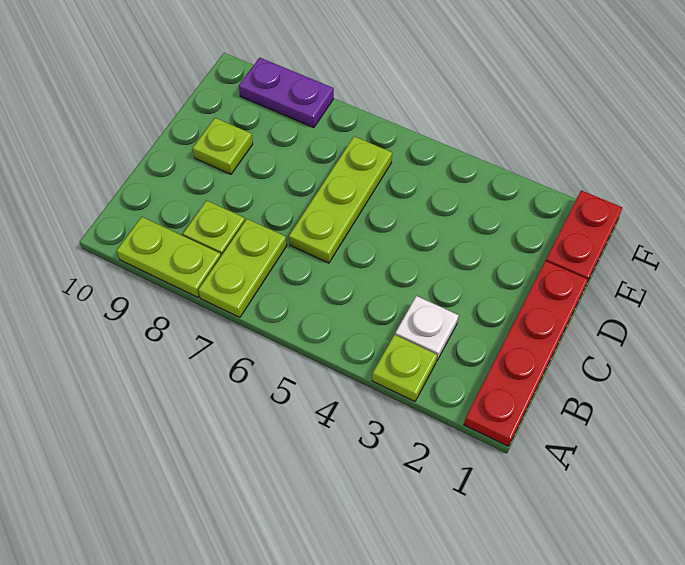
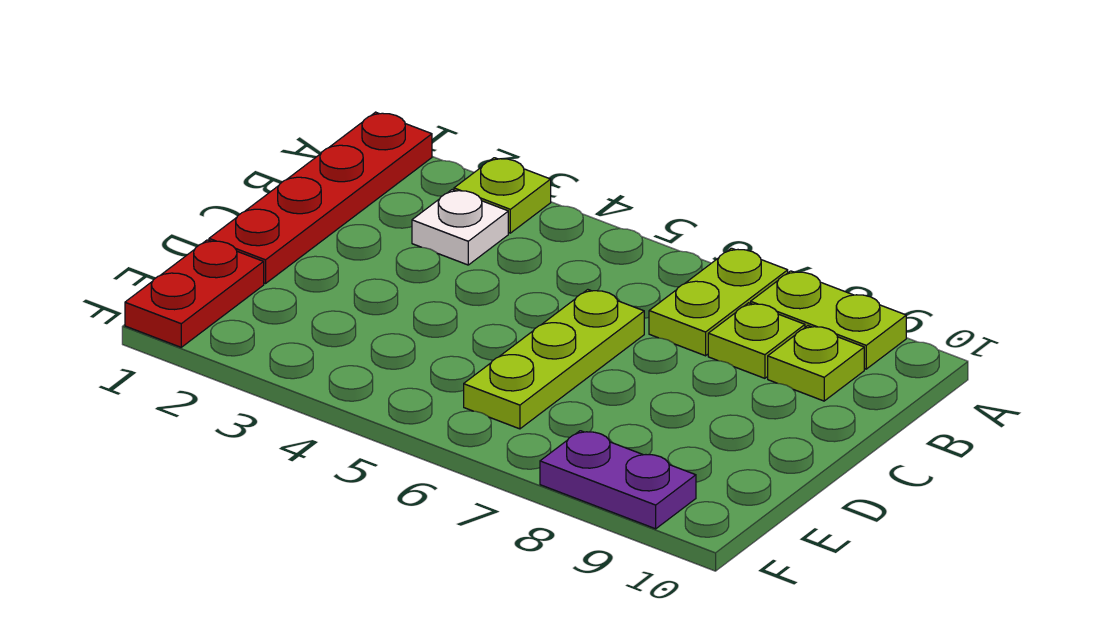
lime 1x1 plate [193,118,253,174] -> lime 1x1 plate moved to [768,326,864,401]

